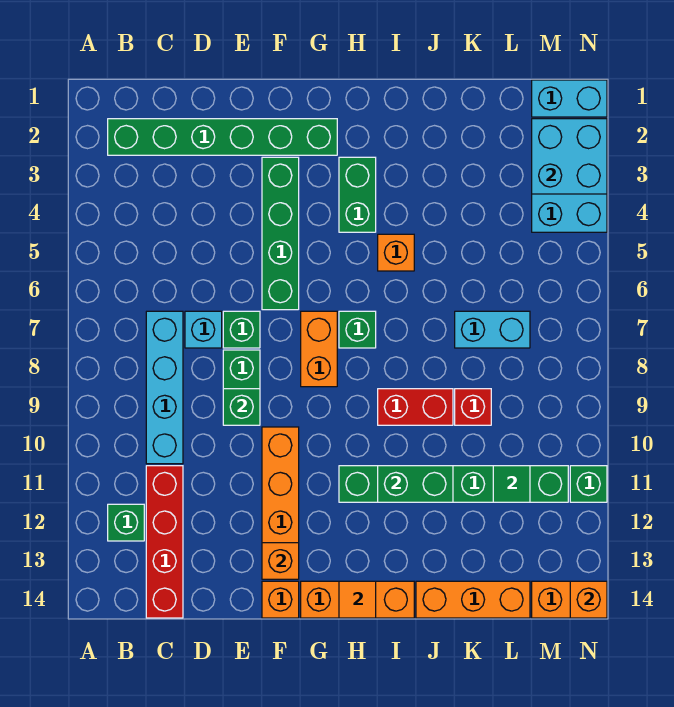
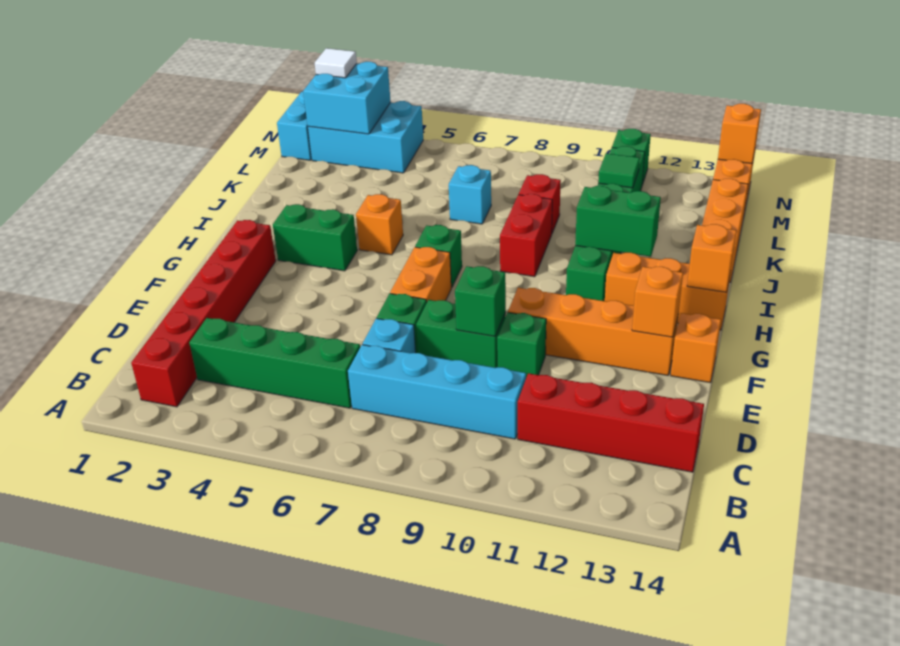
green 1x6 brick [108,119,337,155] -> red 1x6 brick [131,220,276,407]
green 1x1 brick [108,504,144,541] -> green 1x1 brick moved to [497,313,546,378]
green 1x4 brick [262,157,299,310] -> green 1x4 brick moved to [189,318,360,408]
orange 1x2 brick [301,311,337,387] -> orange 1x2 brick turned to [390,247,451,301]
orange 1x3 brick [301,581,414,618] -> orange 1x3 brick turned to [605,253,730,330]
orange 1x1 tile [339,581,376,618] -> orange 1x1 brick [687,224,737,292]
green 1x2 brick [378,466,453,502] -> green 1x2 brick turned to [575,186,661,257]
cyan 1x2 brick [455,311,530,348] -> cyan 1x1 brick [449,165,491,224]
none -> white 1x1 tile [315,48,357,78]

